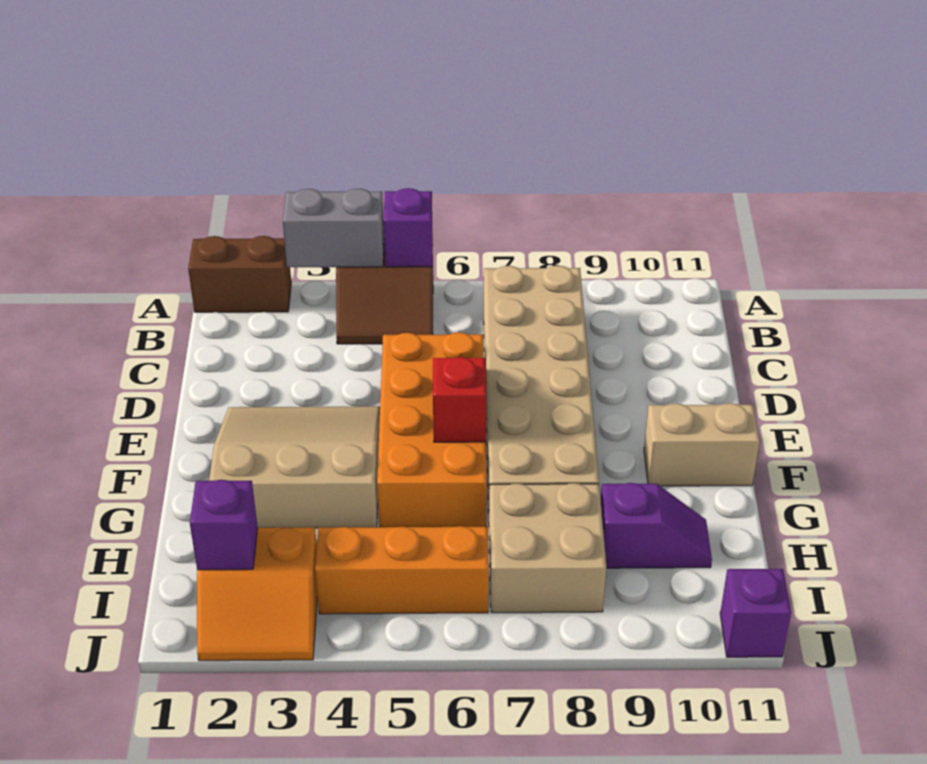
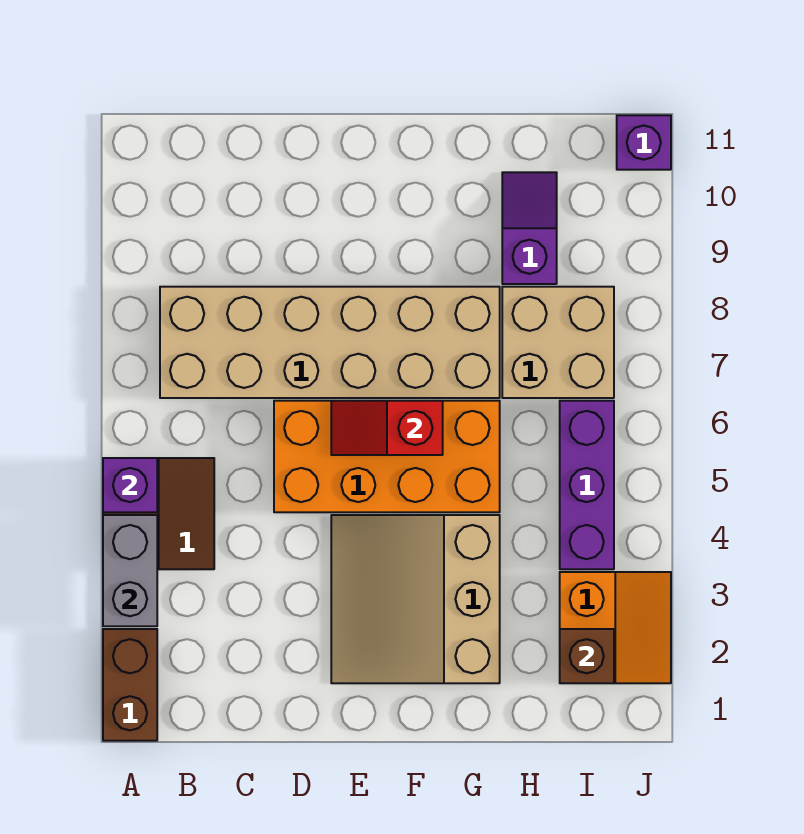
tan 1x2 brick [644,403,760,486] -> none
purple 1x1 brick [190,480,258,570] -> brown 1x1 brick [560,629,614,683]
orange 1x3 brick [315,526,489,614] -> purple 1x3 brick [560,401,614,569]

